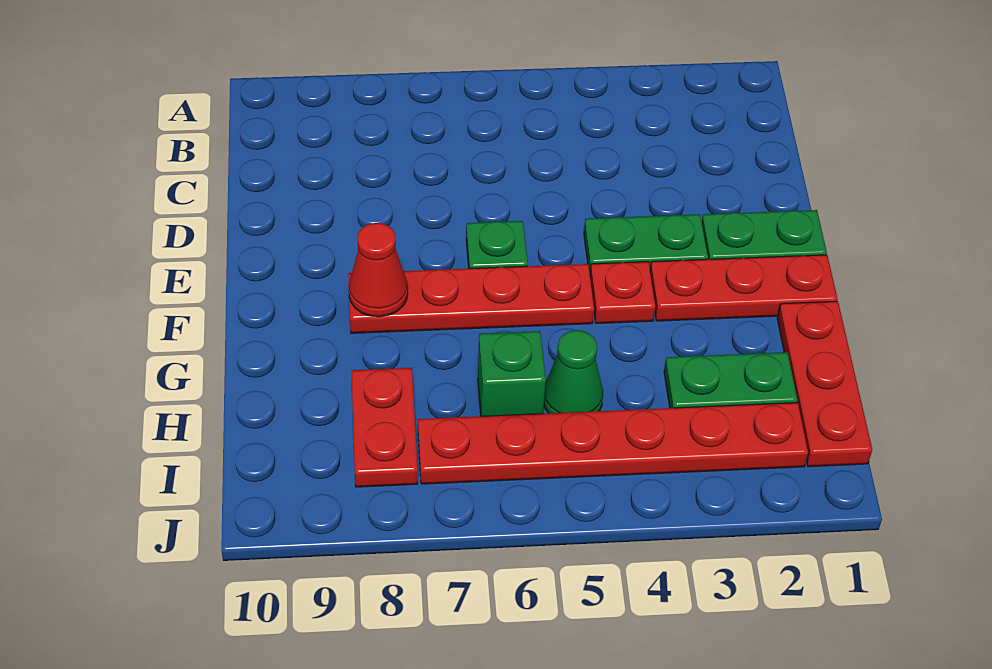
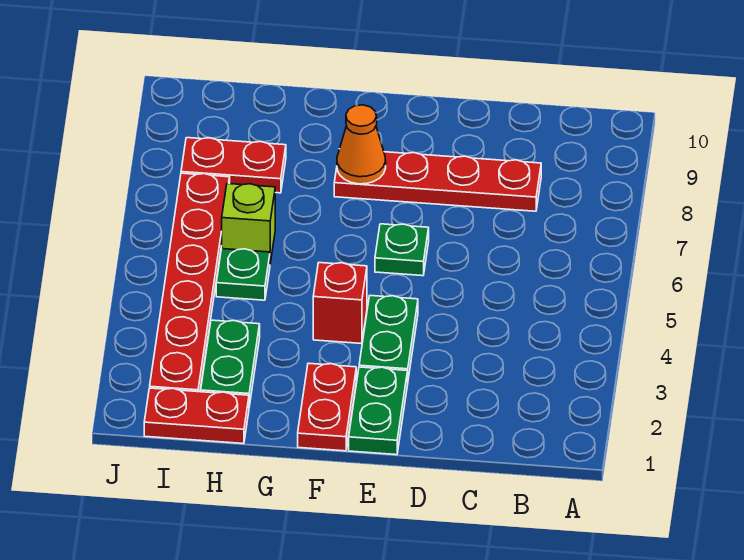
red 1x3 plate [650,255,838,321] -> red 1x2 plate [298,363,356,451]
red 1x1 plate [590,262,655,324] -> red 1x1 brick [313,263,367,344]
red 1x4 plate [348,264,594,333] -> red 1x4 plate turned to [334,152,541,211]
red 1x1 cone [349,223,408,317] -> orange 1x1 cone [337,105,386,184]
red 1x3 plate [777,301,872,467] -> red 1x2 plate [144,388,249,444]
green 1x1 cone [544,330,603,413] -> green 1x1 plate [216,249,270,300]
green 1x1 brick [478,331,546,416] -> lime 1x1 brick [222,184,275,263]

